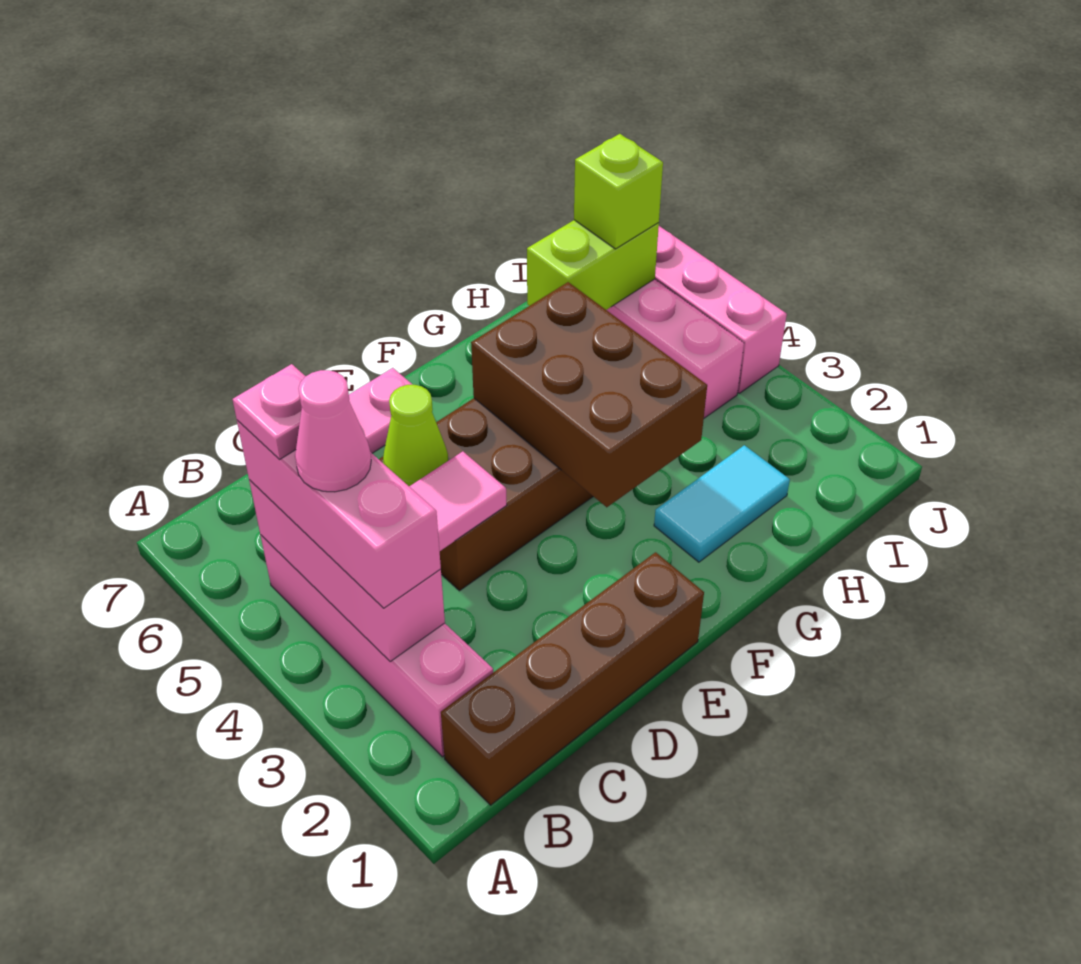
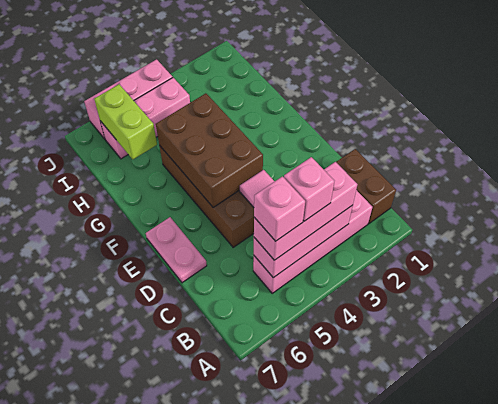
brown 1x4 brick [441,552,704,805] -> brown 1x2 brick [336,149,396,223]
pink 1x1 cone [295,370,371,492] -> pink 1x1 brick [284,157,334,221]
pink 1x1 plate [232,364,306,460] -> pink 1x1 brick [254,177,305,241]
lime 1x1 cone [383,385,448,486] -> none
brown 2x3 brick [471,282,707,507] -> brown 2x3 brick turned to [156,93,263,208]
cyan 1x2 tile [654,445,790,562] -> none
lime 1x1 brick [574,134,663,249] -> none

